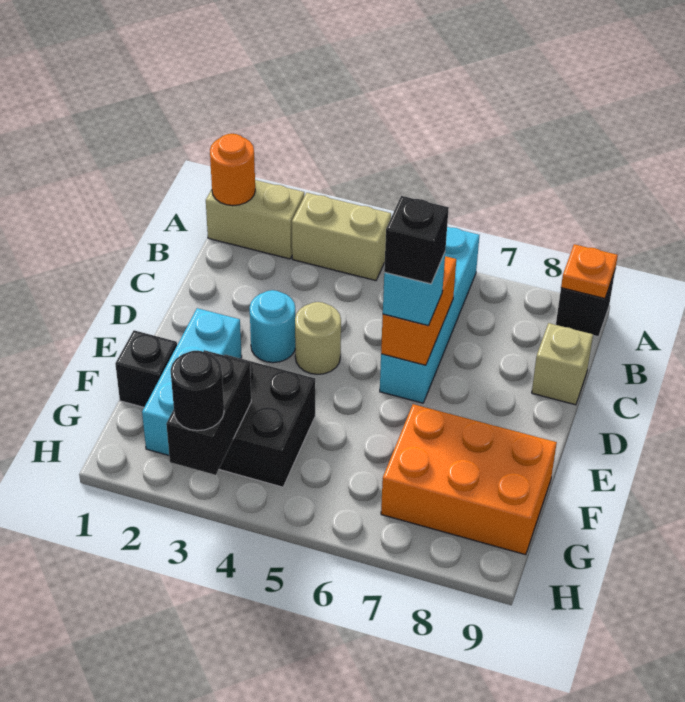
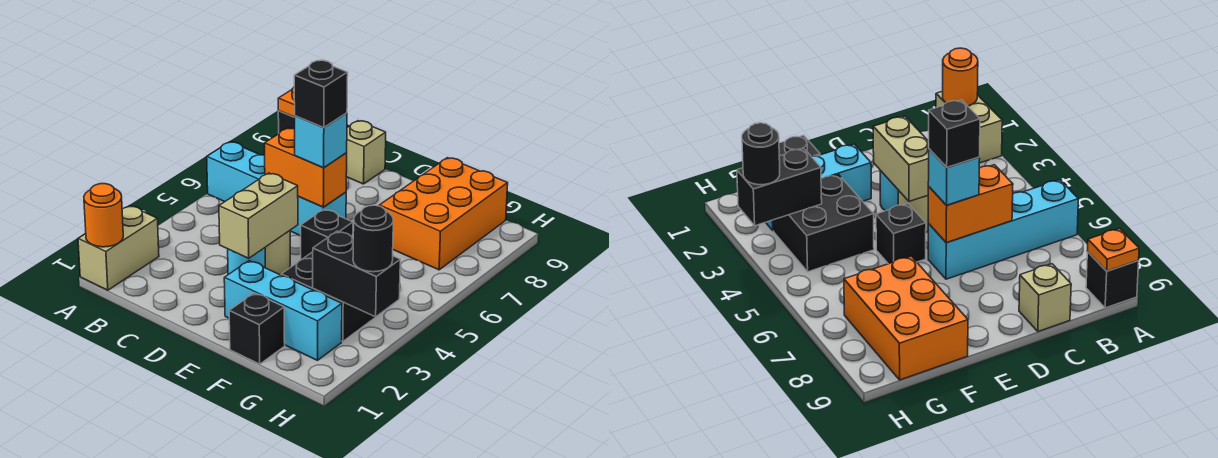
tan 1x2 brick [292,193,391,281] -> tan 1x2 brick moved to [219,173,298,258]
none -> black 1x1 brick [301,209,353,260]

